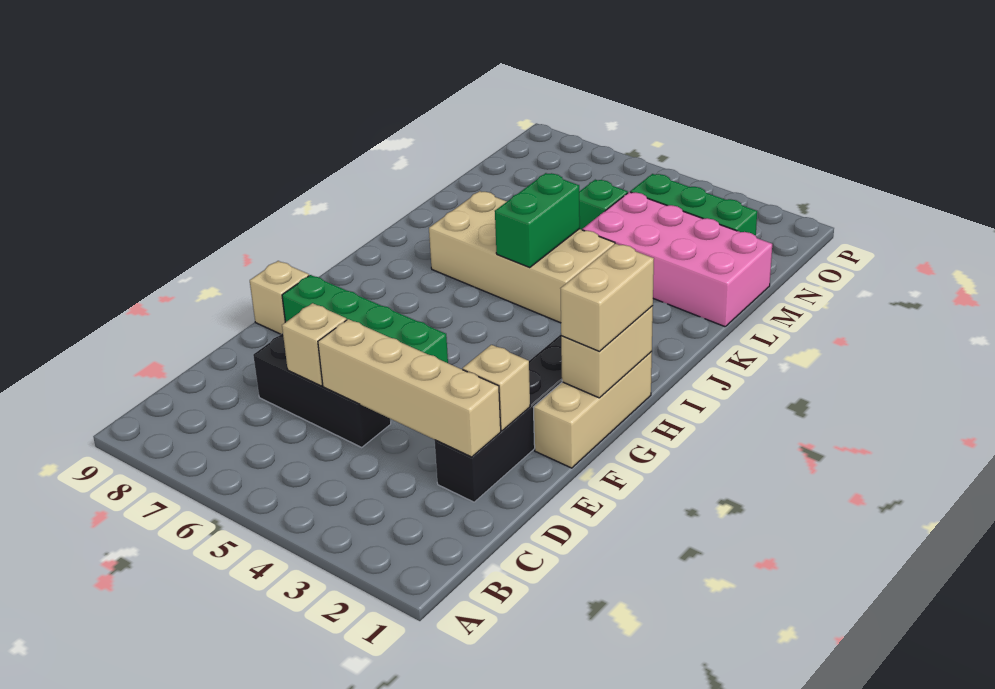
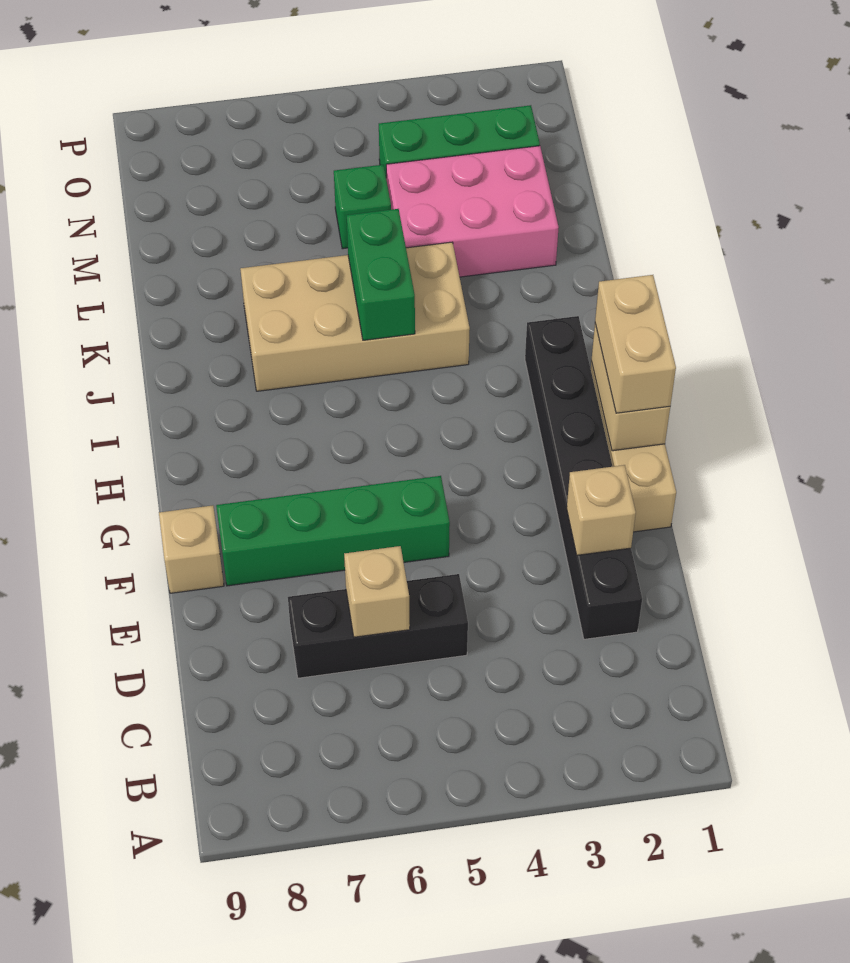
tan 1x4 brick [318,319,501,457] -> none
pink 2x4 brick [582,192,772,327] -> pink 2x3 brick [386,146,559,277]

